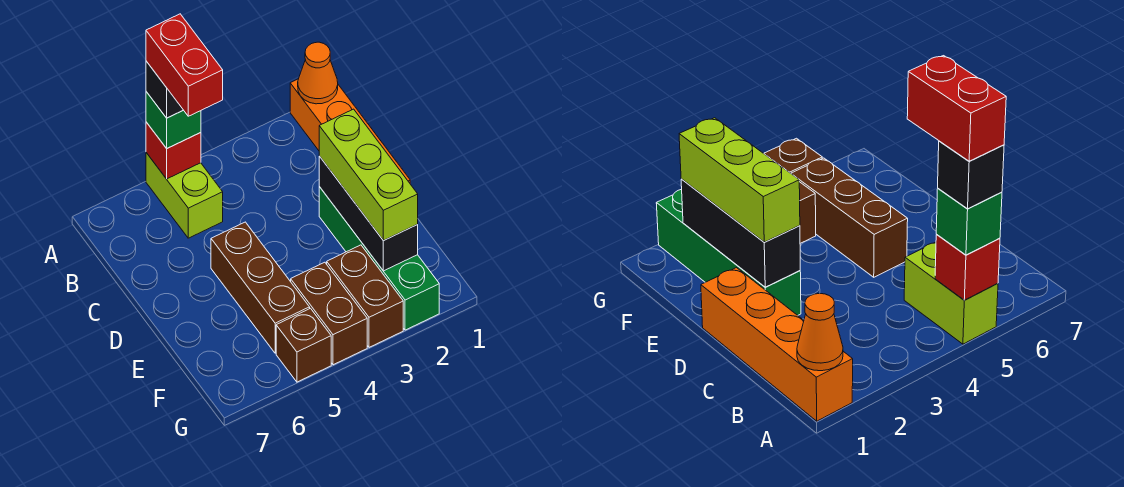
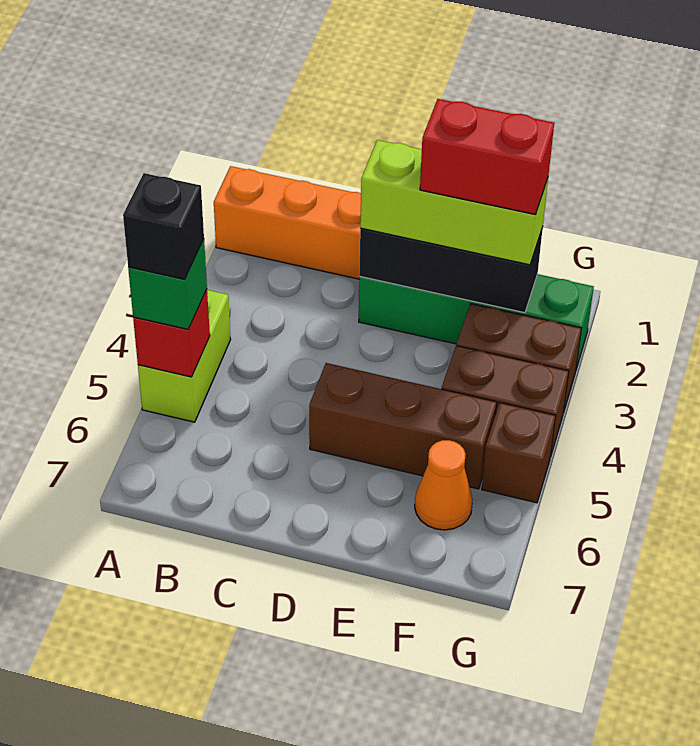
orange 1x1 cone [298,42,338,104] -> orange 1x1 cone moved to [415,440,473,530]
lime 1x2 brick [146,153,223,238] -> lime 1x2 brick turned to [138,290,231,422]
red 1x2 brick [146,14,223,116] -> red 1x2 brick moved to [420,99,554,215]

